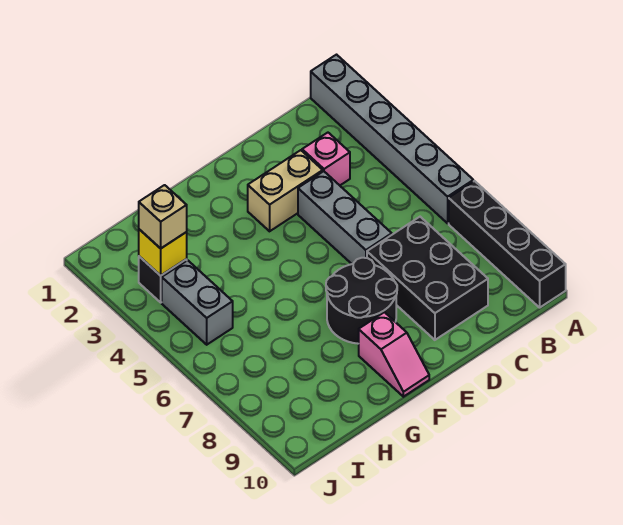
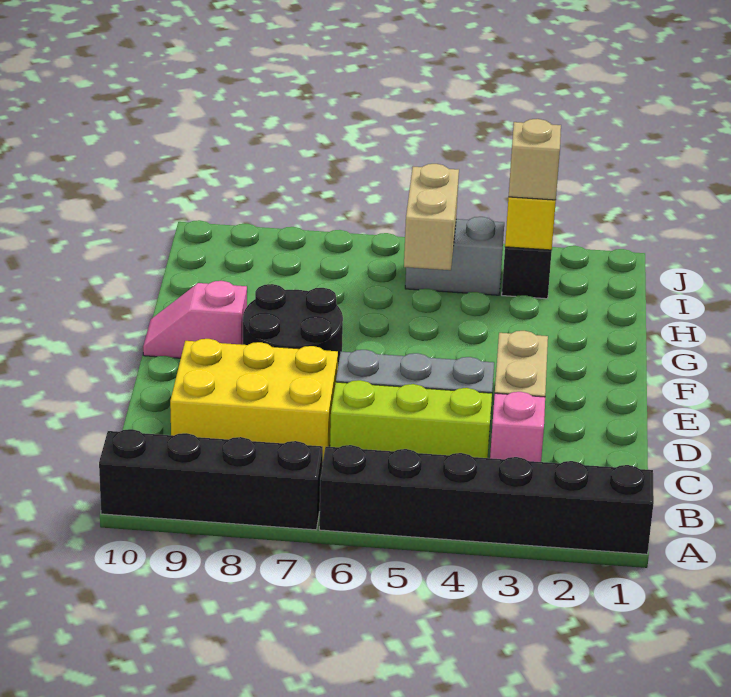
grey 1x6 brick [311,55,473,223] -> black 1x6 brick [319,445,654,554]
none -> lime 1x3 brick [330,380,492,458]
black 2x3 brick [367,217,488,340] -> yellow 2x3 brick [170,339,338,462]
none -> tan 1x2 brick [404,164,459,270]

